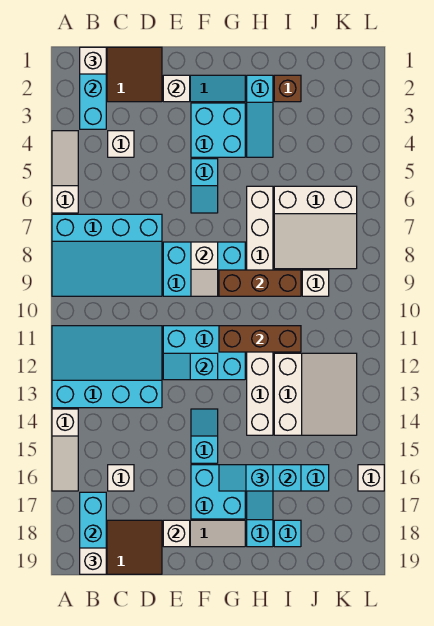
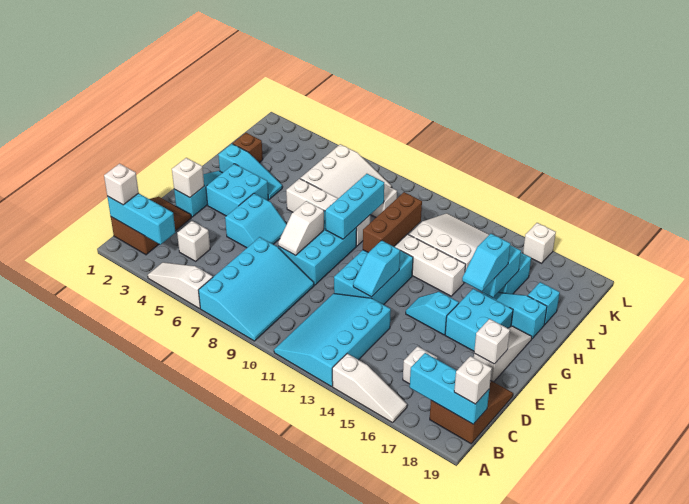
cyan 1x2 slope [191,159,218,213] -> cyan 2x2 slope [225,193,287,248]
white 1x2 slope [191,242,218,296] -> white 1x2 slope turned to [278,201,324,255]
brown 1x3 brick [219,270,301,296] -> cyan 1x3 brick [325,174,384,239]

